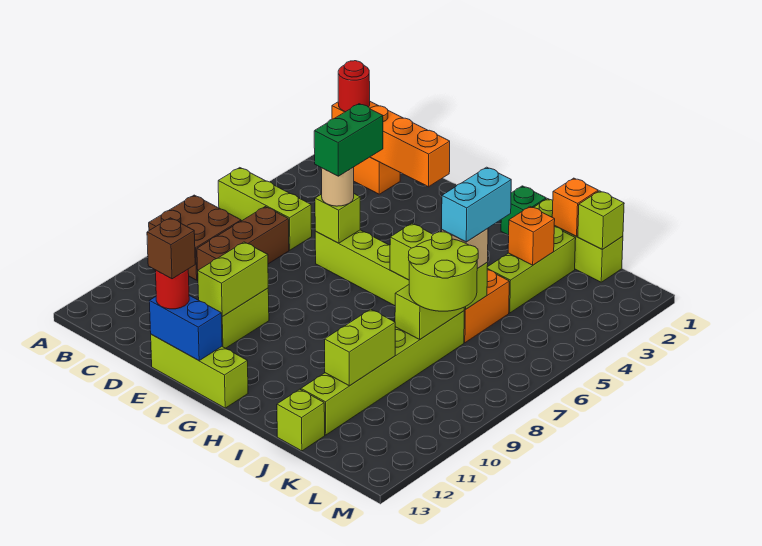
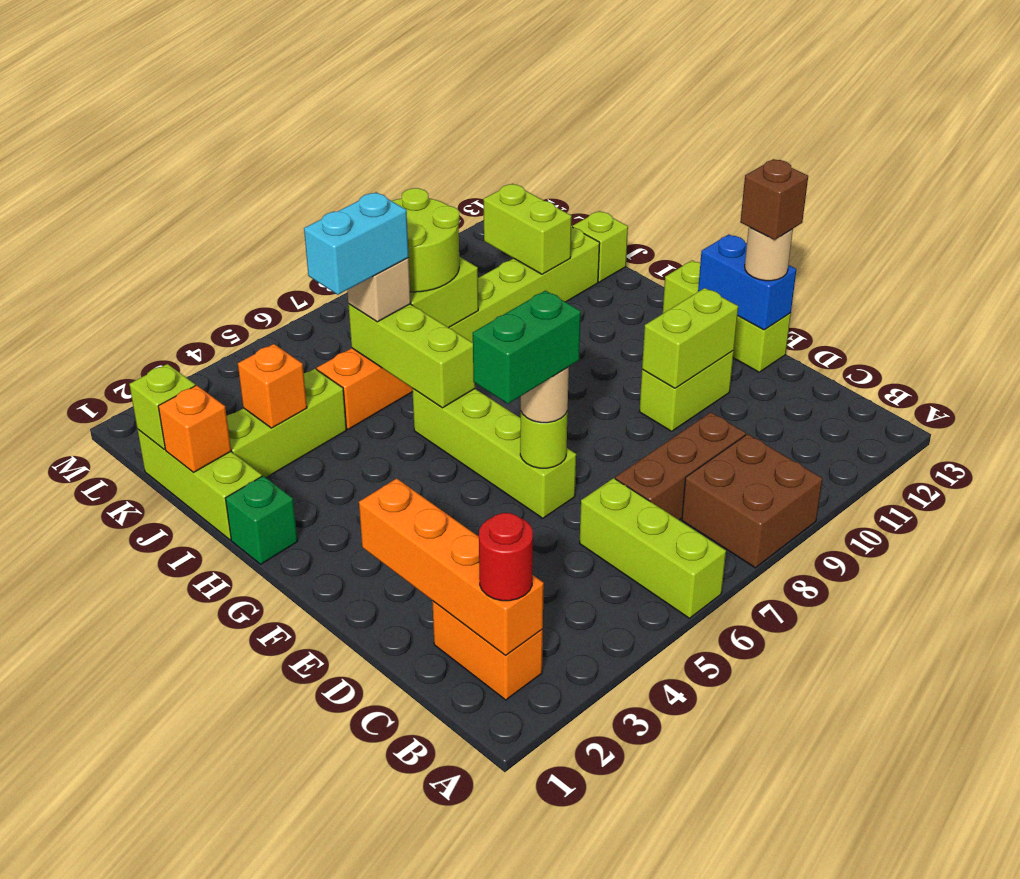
lime 1x1 brick [315,194,360,243] -> lime 1x1 round brick [520,411,568,468]
red 1x1 round brick [155,269,189,309] -> tan 1x1 round brick [745,227,793,281]
lime 1x2 brick [325,309,395,386] -> lime 1x2 brick turned to [483,184,572,274]

